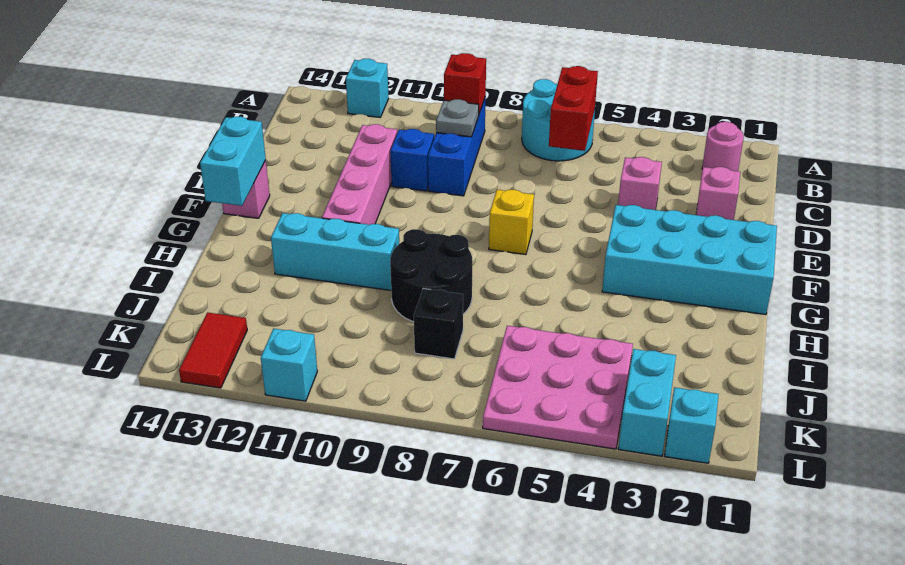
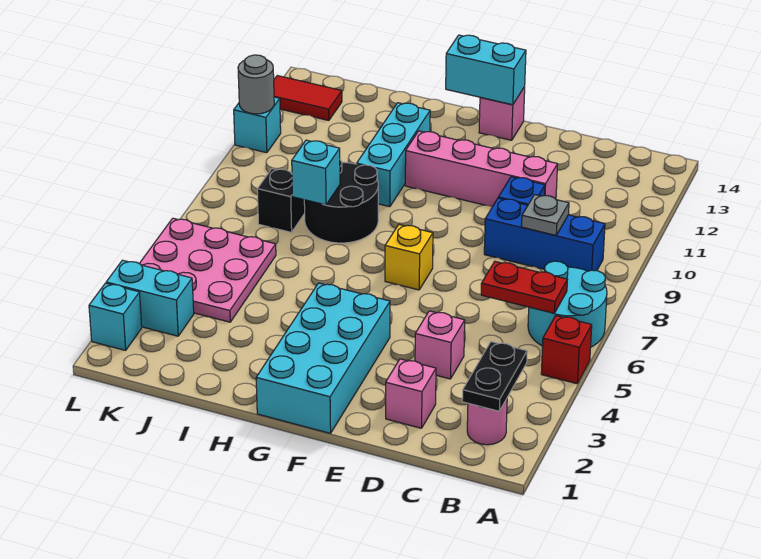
cyan 1x1 brick [346,59,389,117] -> cyan 1x1 brick moved to [292,140,340,205]
none -> black 1x2 plate [462,342,527,411]
red 1x2 brick [549,66,598,151] -> red 1x2 plate [481,262,567,313]
red 1x1 brick [444,53,486,113] -> red 1x1 brick moved to [541,316,592,384]
none -> grey 1x1 round brick [238,55,274,114]

